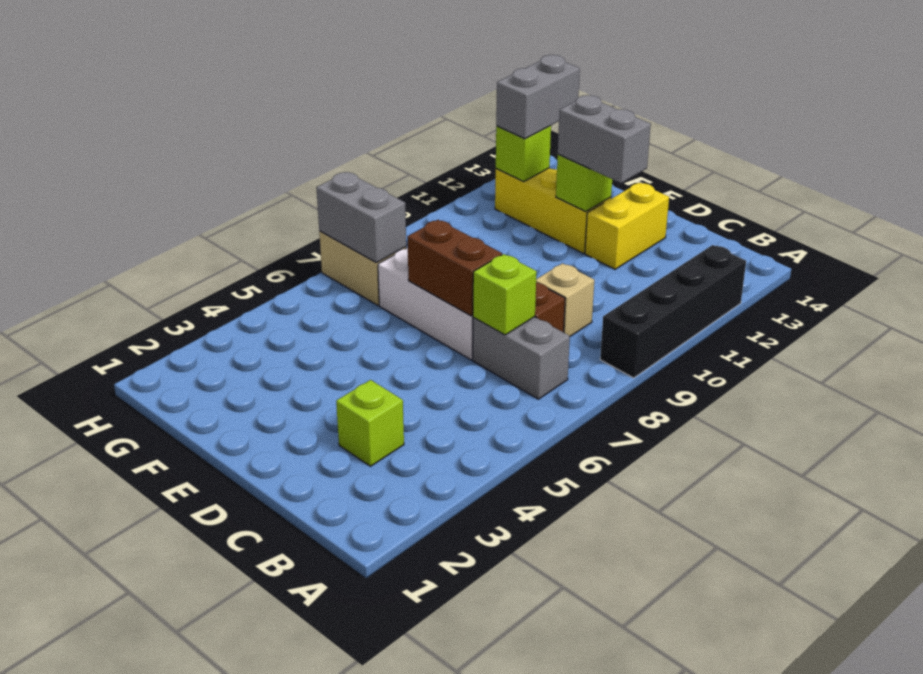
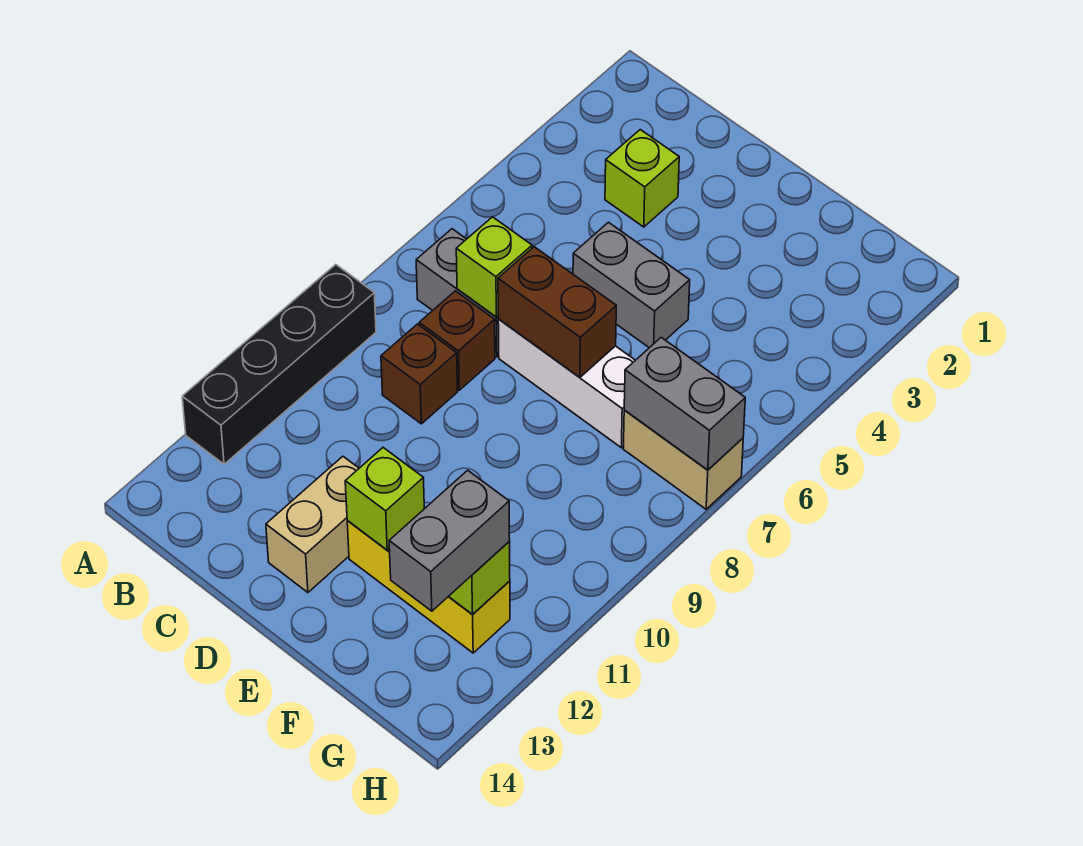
tan 1x1 brick [536,263,594,336] -> brown 1x1 brick [381,324,458,424]
yellow 1x2 brick [585,183,669,269] -> tan 1x2 brick [266,456,359,592]
grey 1x2 brick [558,95,651,183] -> grey 1x2 brick moved to [573,222,690,348]

